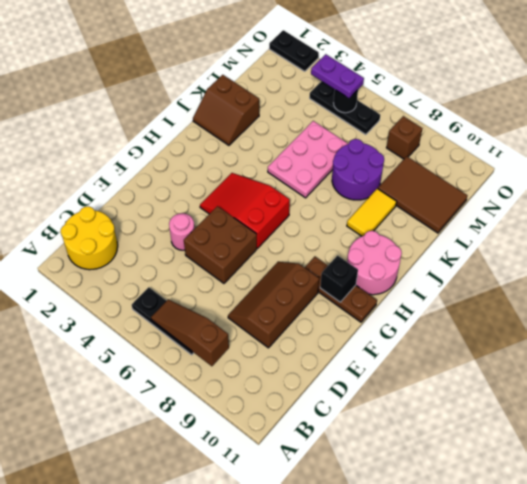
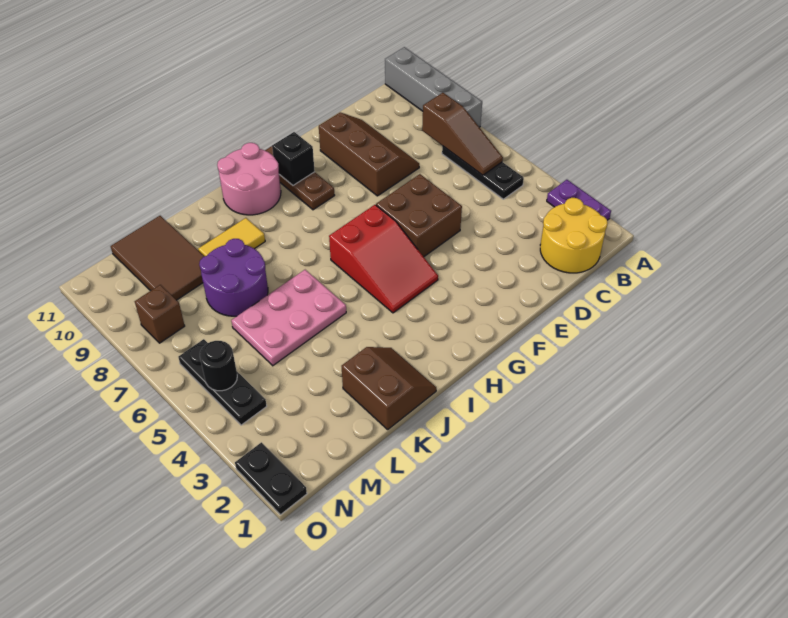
none -> grey 1x4 brick [385,47,482,127]
brown 2x3 slope [228,262,319,348] -> brown 2x3 slope turned to [319,113,419,196]
pink 1x1 round brick [169,213,195,250] -> none
purple 1x2 plate [311,54,364,98] -> purple 1x2 plate moved to [547,180,611,220]

